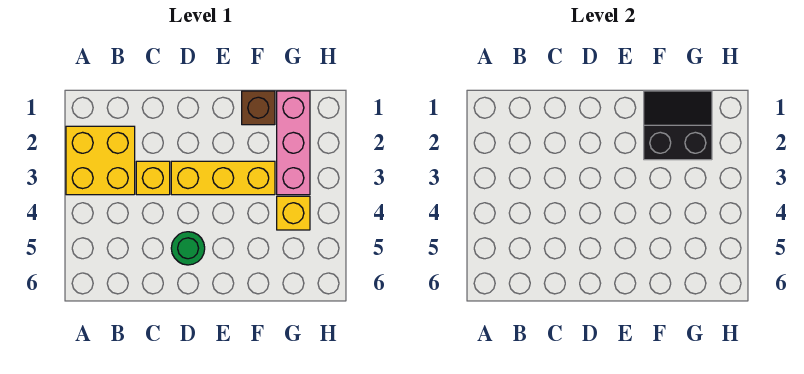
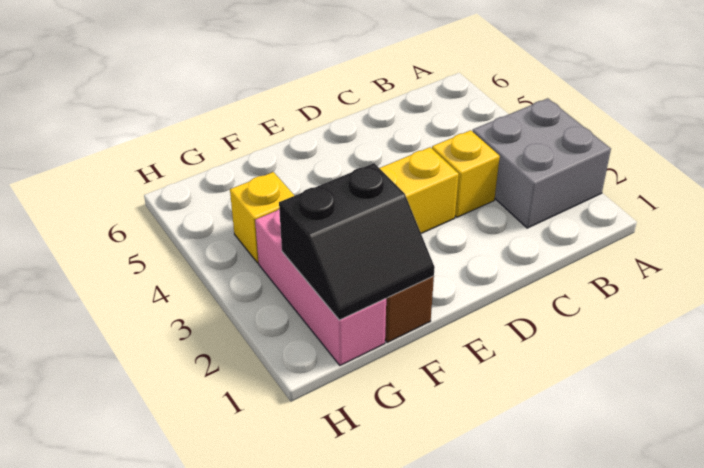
yellow 2x2 brick [66,126,135,195] -> grey 2x2 brick [473,98,611,228]
green 1x1 round brick [171,232,205,265] -> none

